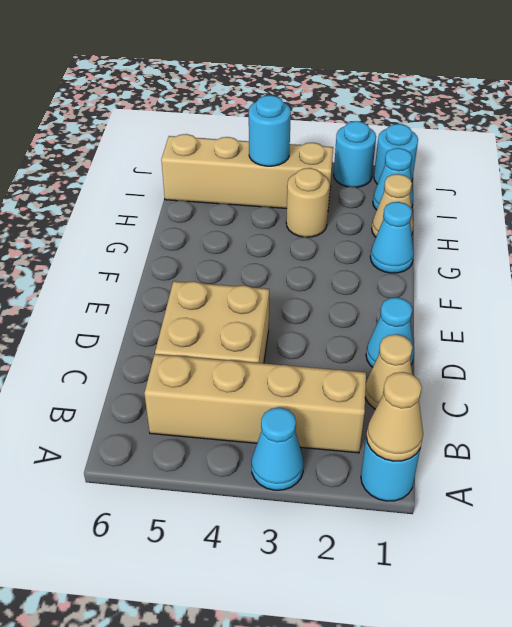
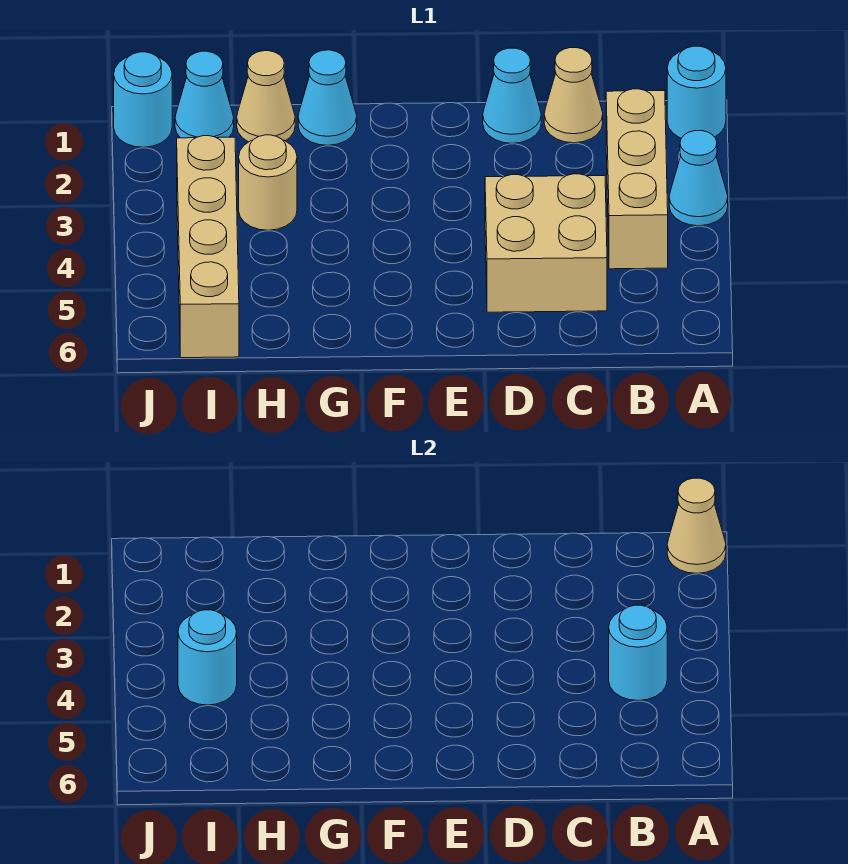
tan 1x4 brick [144,354,366,453] -> tan 1x3 brick [606,89,668,269]
cyan 1x1 round brick [334,121,376,187] -> cyan 1x1 round brick moved to [609,605,667,701]

